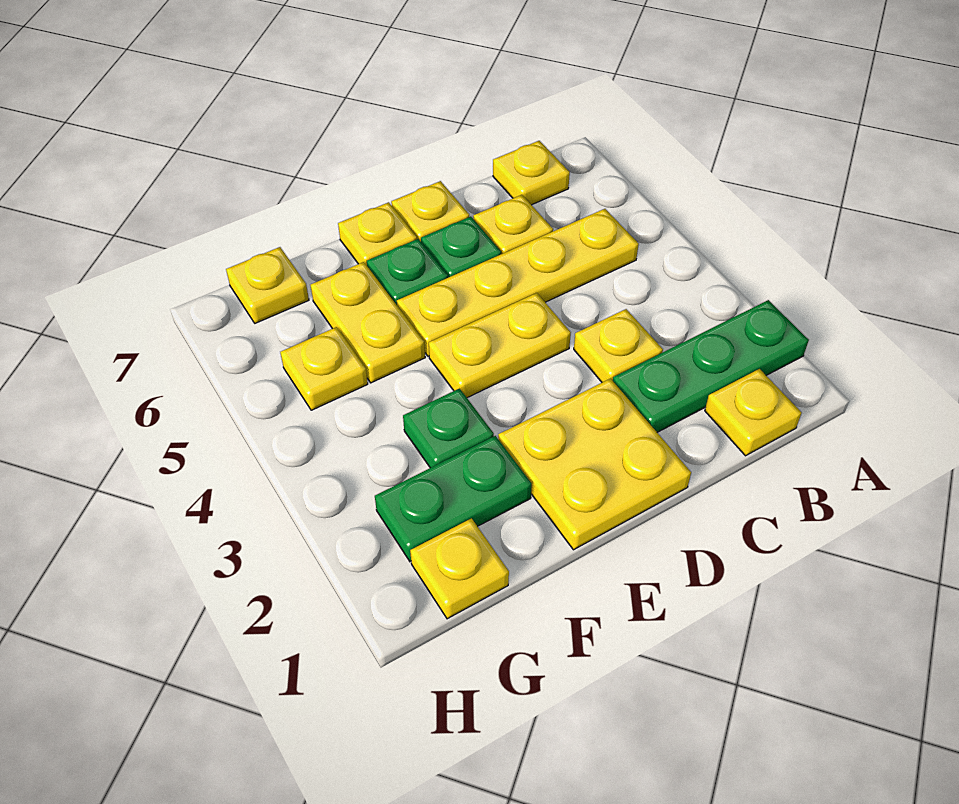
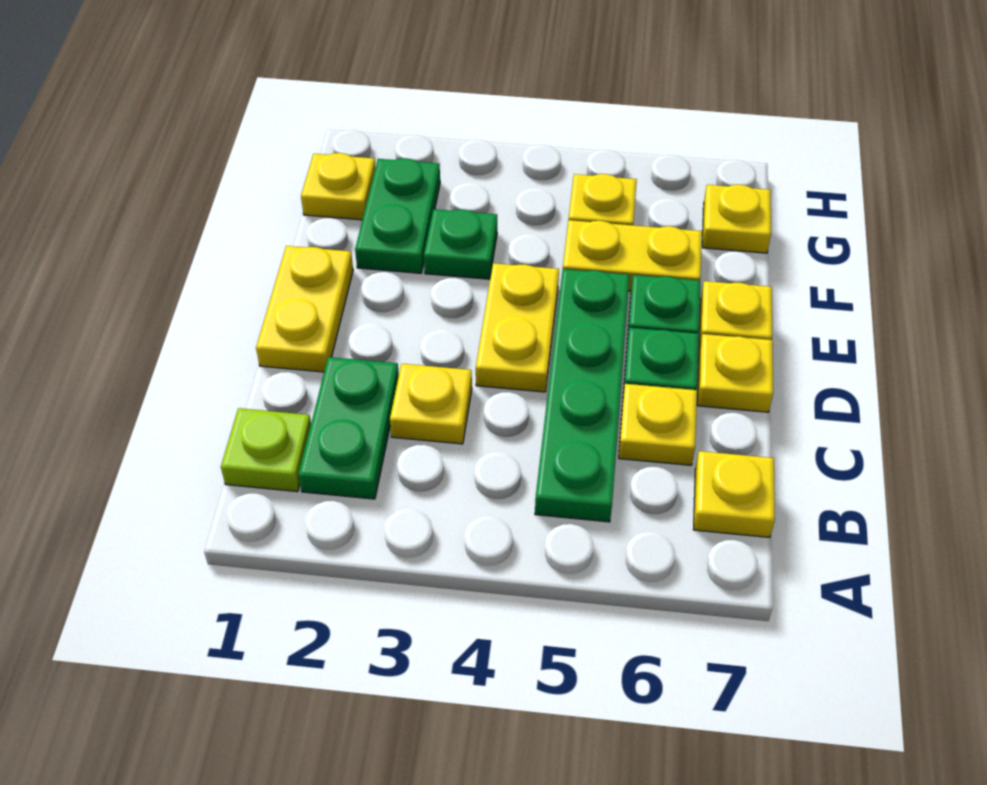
green 1x3 plate [613,300,809,432] -> green 1x2 plate [298,357,399,499]
yellow 1x1 plate [705,369,802,456] -> lime 1x1 plate [221,408,311,492]
yellow 1x4 plate [397,209,639,356] -> green 1x4 plate [535,269,629,522]
yellow 2x2 plate [498,378,691,550] -> yellow 1x2 plate [256,246,353,372]

